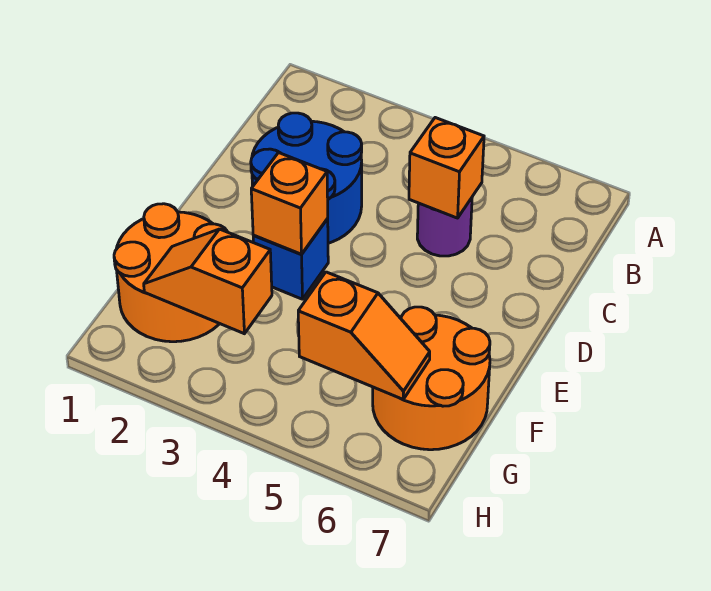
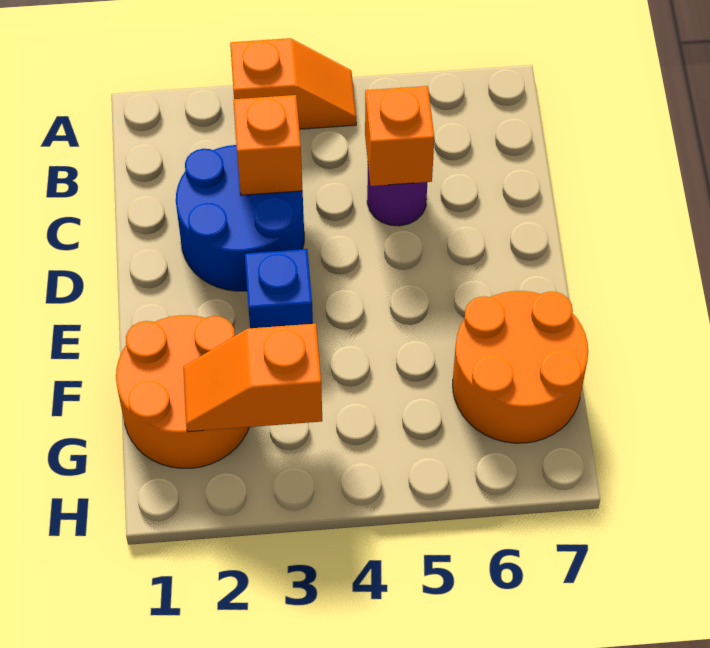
orange 1x1 brick [251,153,328,254] -> orange 1x1 brick moved to [233,95,303,195]
orange 1x2 slope [298,272,430,399] -> orange 1x2 slope moved to [230,38,356,129]

